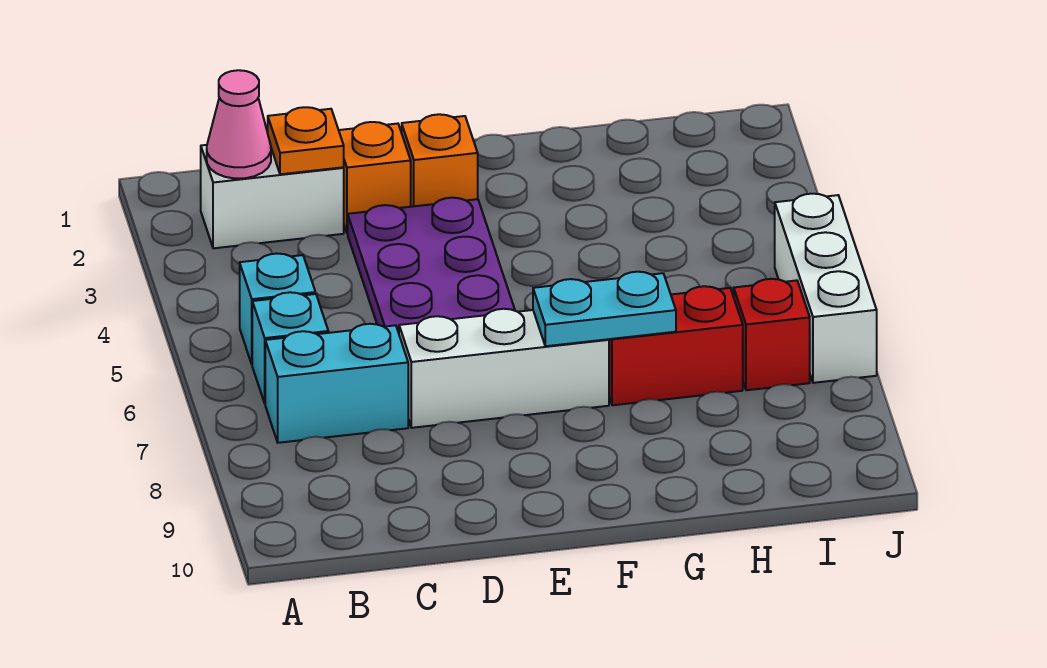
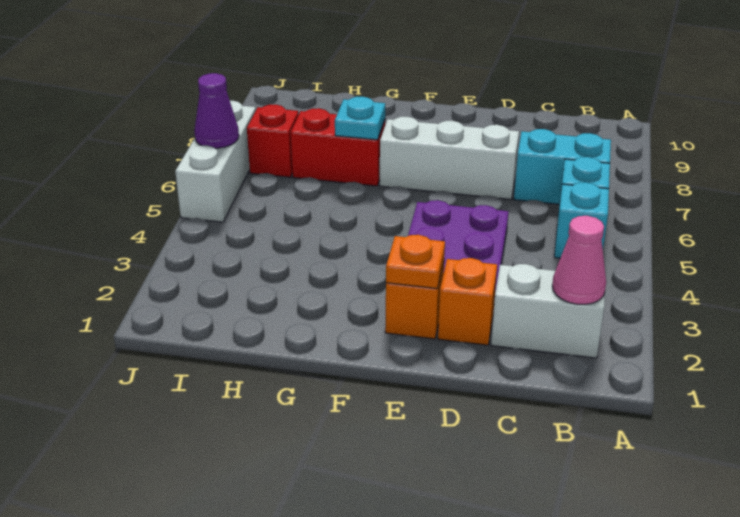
orange 1x1 plate [268,107,344,174] -> orange 1x1 plate moved to [386,235,445,289]
cyan 1x2 plate [533,272,676,346] -> cyan 1x1 plate [335,97,385,140]
none -> purple 1x1 cone [194,73,239,148]

